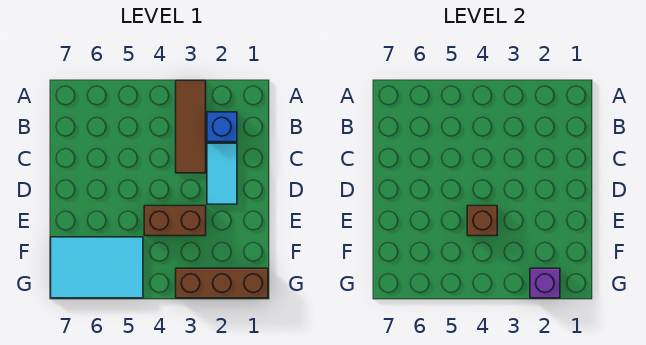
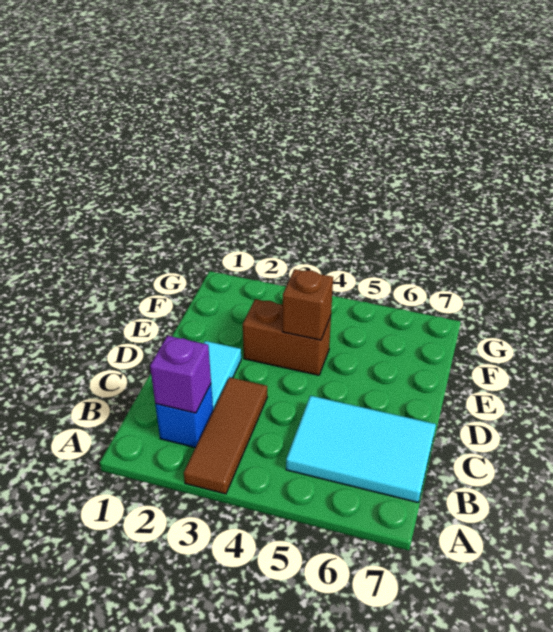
cyan 2x3 tile [51,237,143,298] -> cyan 2x3 tile moved to [286,396,436,502]
brown 1x3 brick [176,268,268,298] -> none
purple 1x1 brick [530,268,560,298] -> purple 1x1 brick moved to [150,336,211,413]

